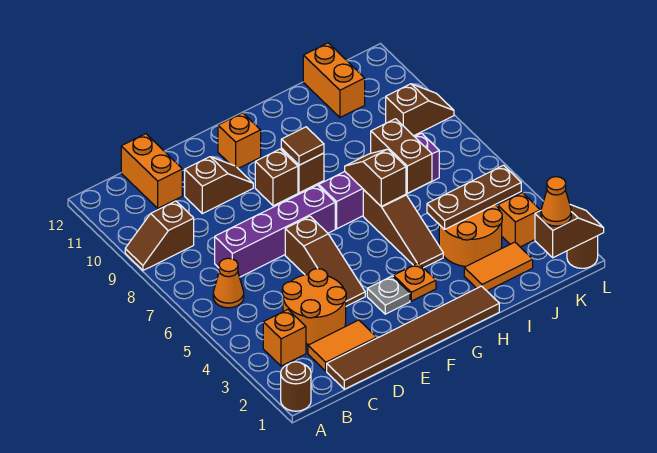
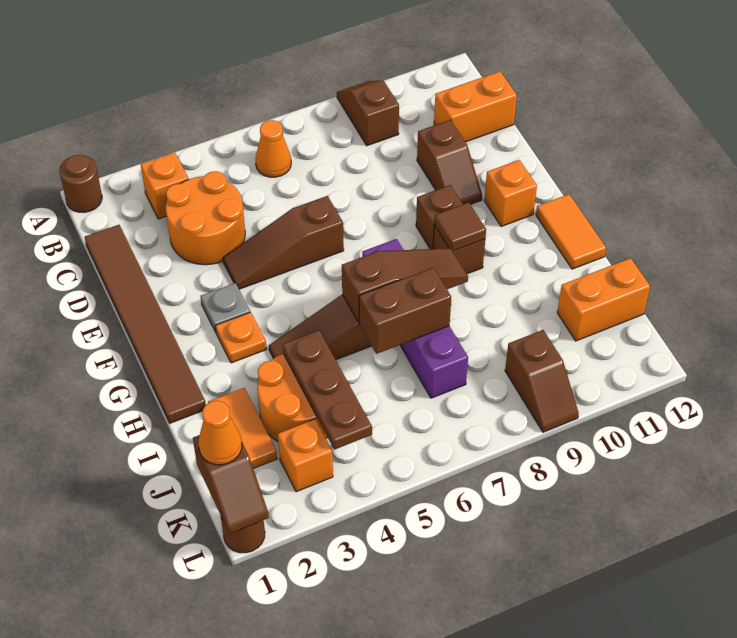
orange 1x2 tile [308,320,377,371] -> orange 1x2 tile moved to [536,194,606,269]
purple 1x4 brick [215,185,335,277] -> none
brown 1x2 slope [345,149,406,206] -> brown 1x3 slope [342,248,468,323]

